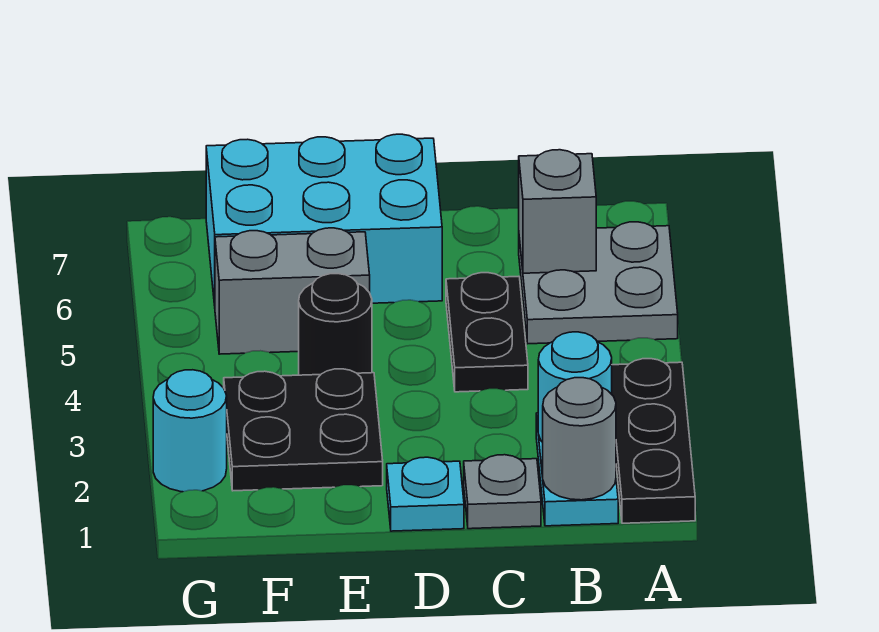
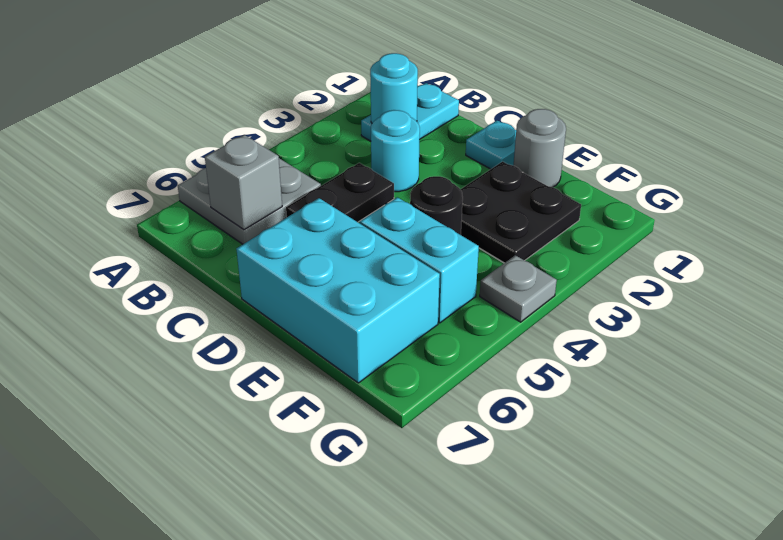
black 1x3 plate [612,359,695,523] -> none
grey 1x1 round brick [543,378,616,500] -> grey 1x1 round brick moved to [514,109,566,187]
grey 1x1 plate [464,455,541,529] -> grey 1x1 plate moved to [480,255,557,322]
grey 1x2 brick [215,228,370,354] -> cyan 1x2 brick [360,197,479,323]
cyan 1x1 round brick [153,370,227,492] -> cyan 1x1 round brick moved to [371,110,420,192]

